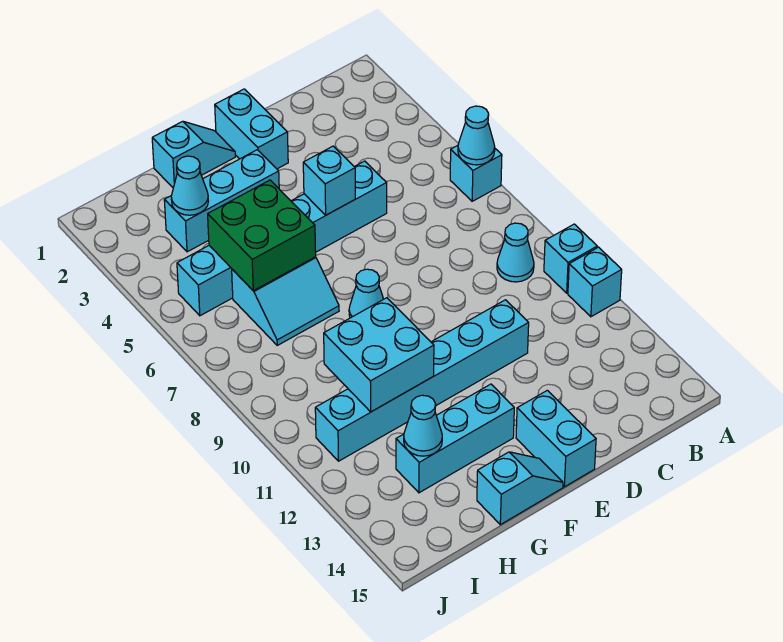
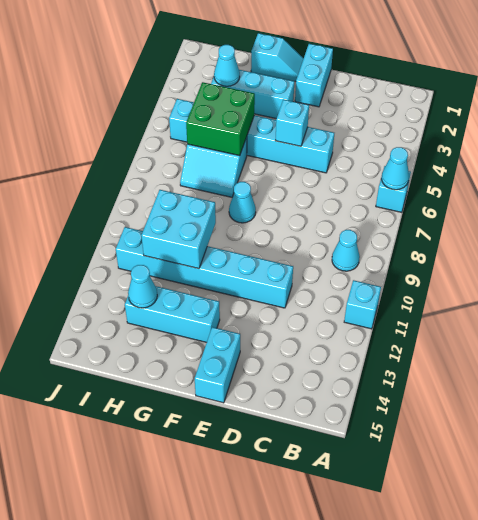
cyan 1x1 brick [544,224,597,293] -> none
cyan 1x2 slope [477,452,563,525] -> none

